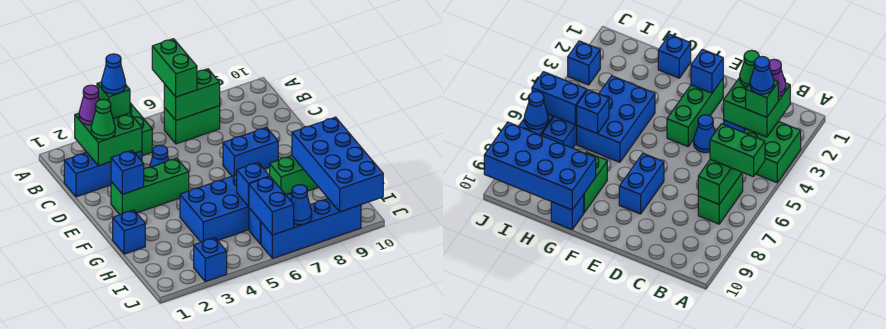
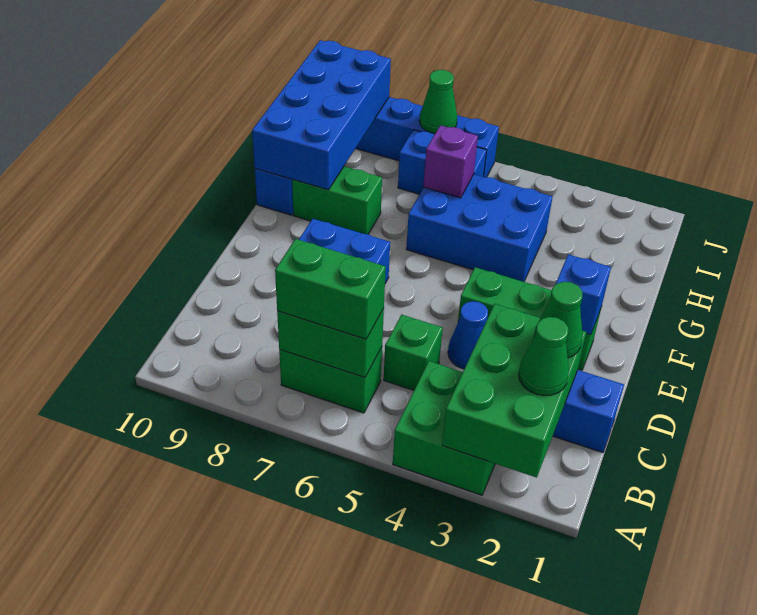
green 1x2 brick [152,39,197,97] -> green 1x2 brick turned to [275,239,386,339]
green 2x2 brick [75,113,142,166] -> green 2x3 brick [442,304,586,478]
purple 1x1 cone [79,85,100,125] -> green 1x1 cone [519,317,569,396]
green 1x1 brick [97,82,130,119] -> green 1x1 brick moved to [384,315,443,390]
blue 1x1 cone [102,54,126,94] -> none
blue 1x1 brick [113,210,145,254] -> none
blue 1x1 brick [237,162,270,206] -> purple 1x1 brick [423,125,478,198]
blue 1x2 brick [249,177,294,235] -> none
blue 1x1 brick [194,238,227,282] -> none
blue 1x1 cone [291,185,312,225] -> green 1x1 cone [419,70,457,133]

